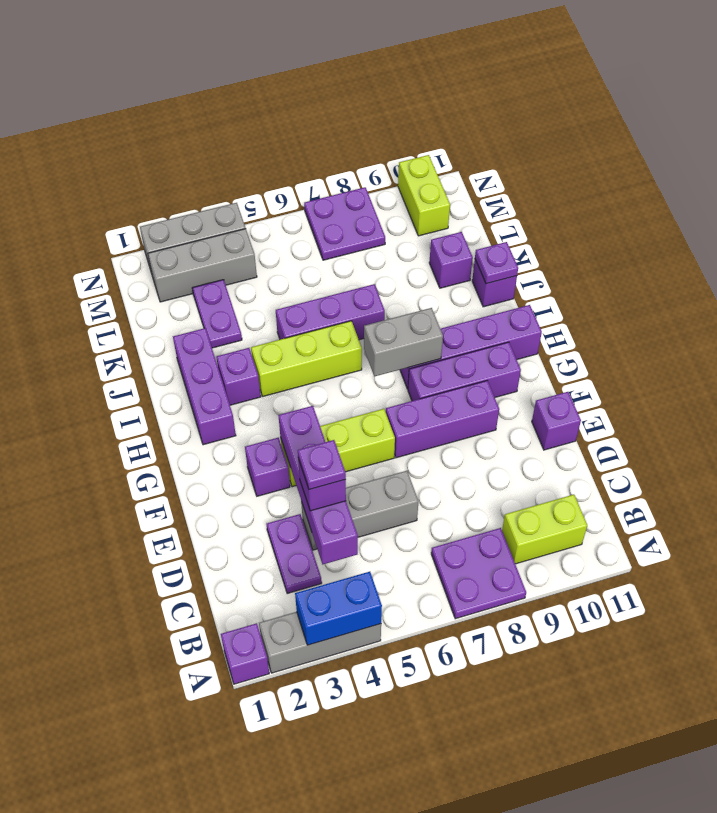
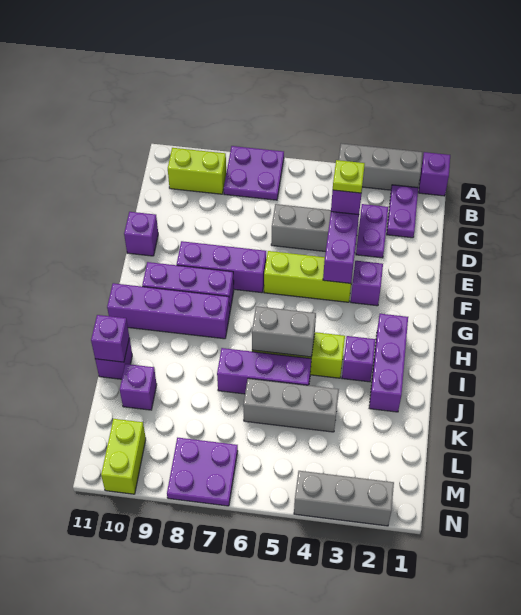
blue 1x2 brick [295,572,382,645] -> none
purple 1x1 plate [298,440,346,490] -> lime 1x1 plate [333,160,365,193]
grey 1x2 brick [364,308,443,377] -> grey 1x2 brick moved to [252,306,316,357]
purple 1x1 plate [475,242,518,284] -> purple 1x1 brick [91,315,129,362]
purple 1x2 plate [192,280,242,348] -> purple 1x2 plate moved to [387,185,418,238]
grey 1x3 brick [148,229,257,302] -> grey 1x3 brick moved to [243,378,339,432]

